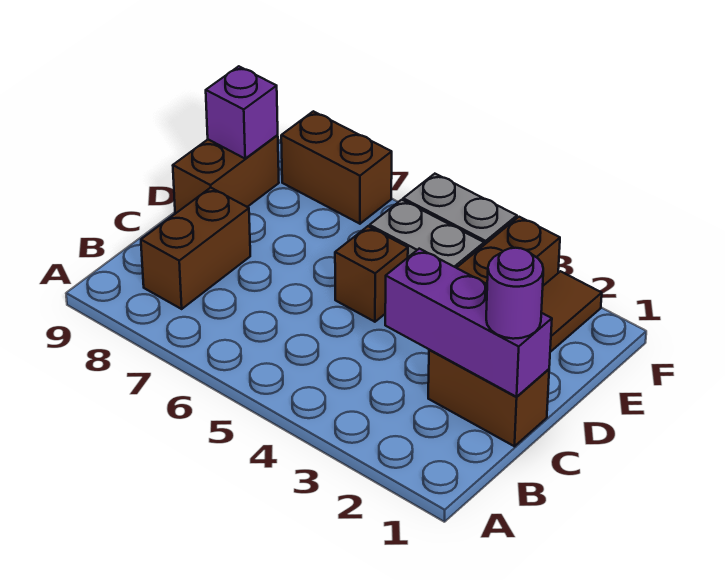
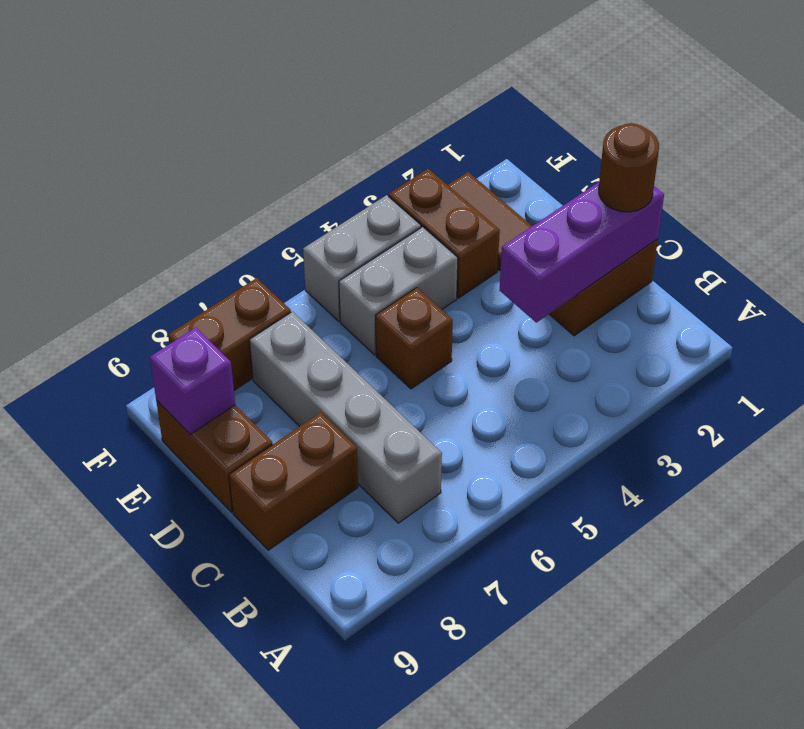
none -> grey 1x4 brick [250,312,442,523]
brown 1x2 brick [141,188,250,309] -> brown 1x2 brick turned to [229,412,358,550]
purple 1x1 round brick [486,248,543,339] -> brown 1x1 round brick [599,123,659,212]

